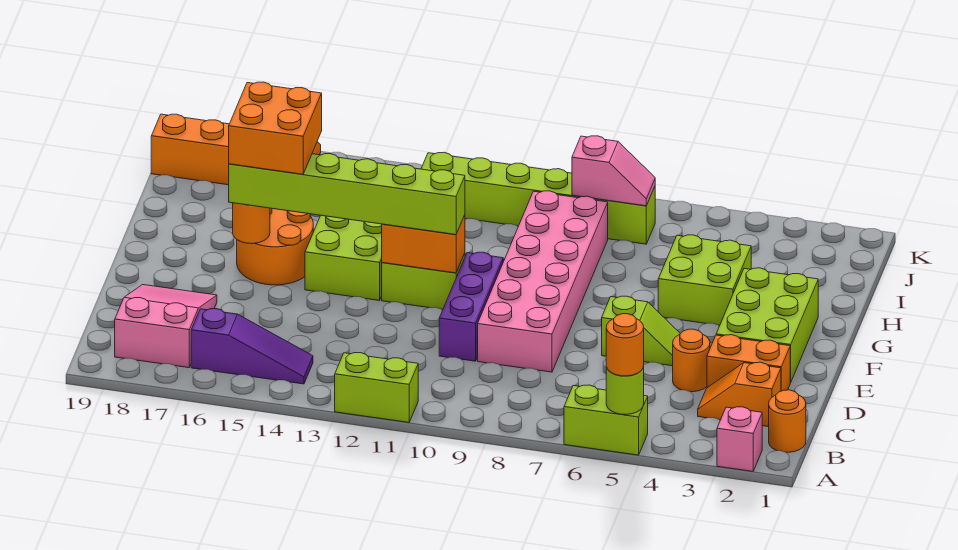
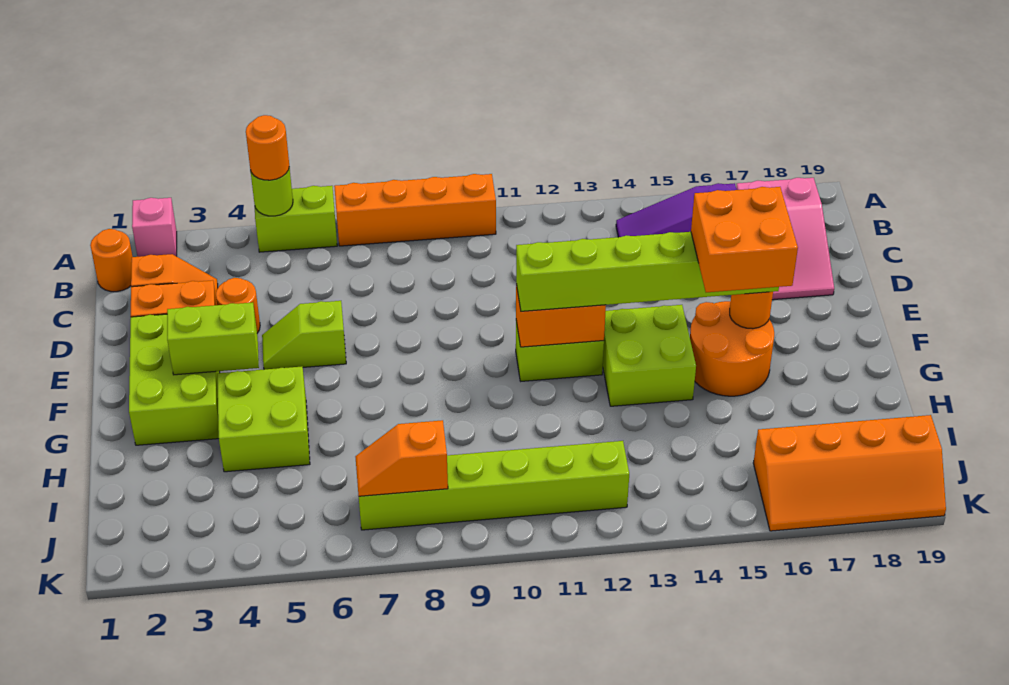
none -> orange 1x4 brick [334,174,496,246]
lime 1x2 brick [335,353,418,422] -> lime 1x2 brick moved to [167,303,259,375]
pink 2x6 brick [478,191,608,372] -> none
purple 1x3 brick [439,252,503,361] -> none
pink 1x2 slope [572,136,655,206] -> orange 1x2 slope [355,420,448,496]

